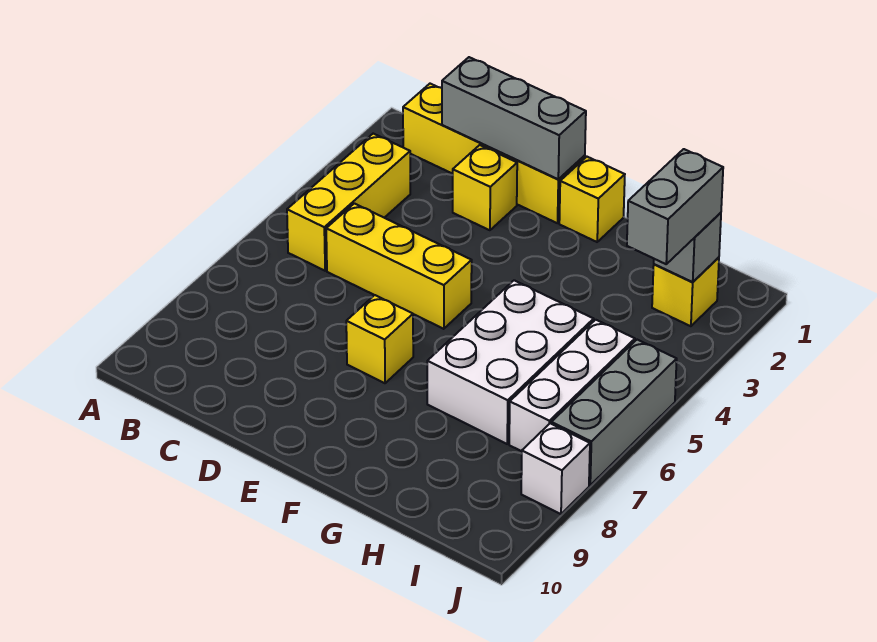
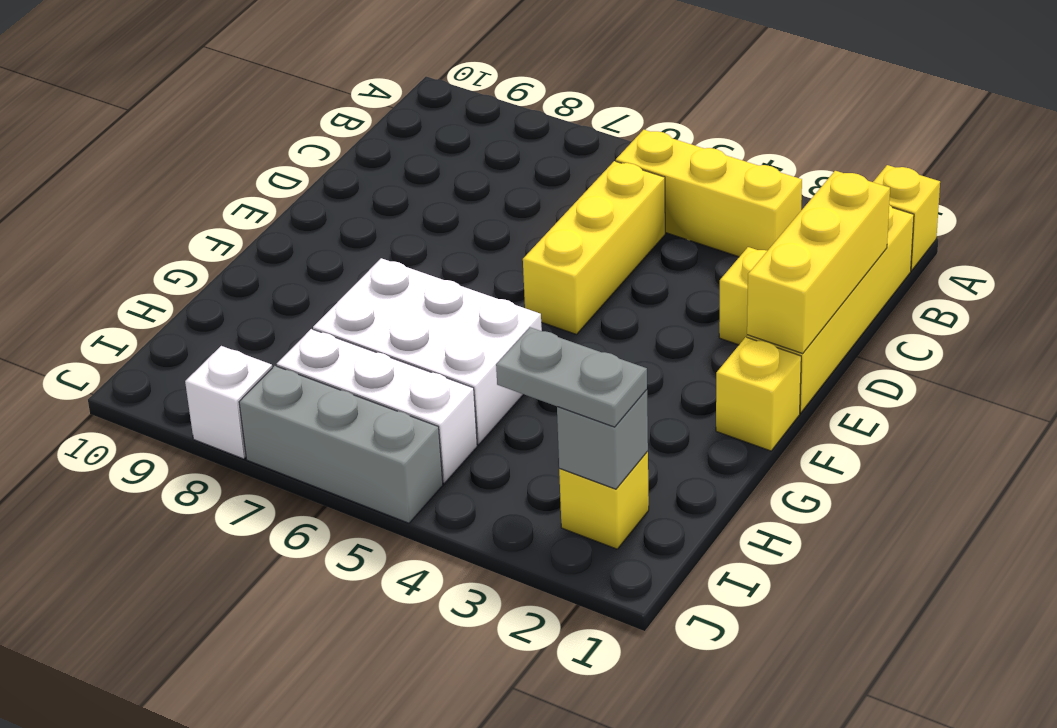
grey 1x3 brick [442,57,586,179] -> yellow 1x3 brick [747,171,890,353]
yellow 1x1 brick [346,295,413,383] -> yellow 1x1 brick moved to [873,165,940,271]
grey 1x2 brick [627,149,723,264] -> grey 1x2 plate [496,327,647,427]

